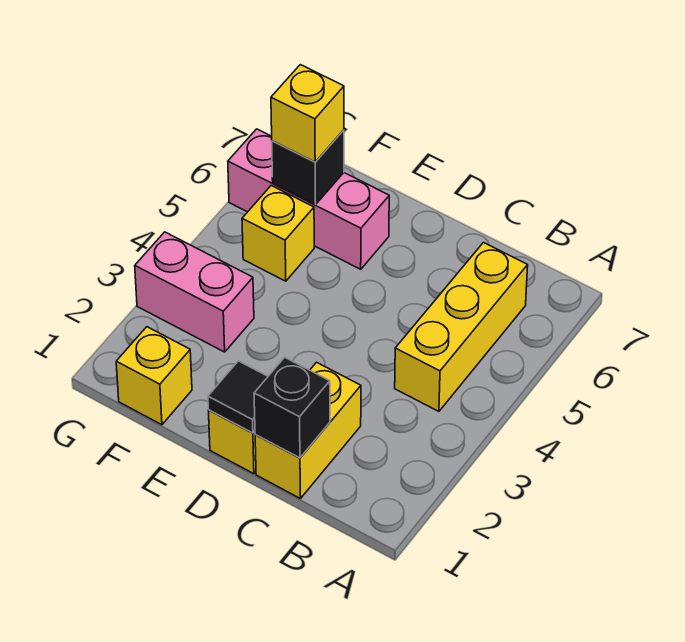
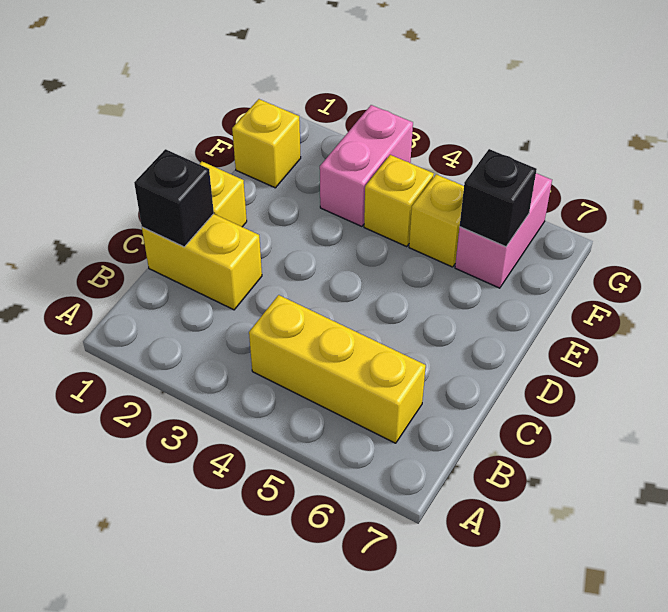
black 1x1 tile [208,361,268,433] -> none
pink 1x3 brick [228,129,389,269] -> pink 1x2 brick [455,173,552,288]
yellow 1x1 brick [271,65,344,162] -> yellow 1x1 brick moved to [364,155,434,246]

